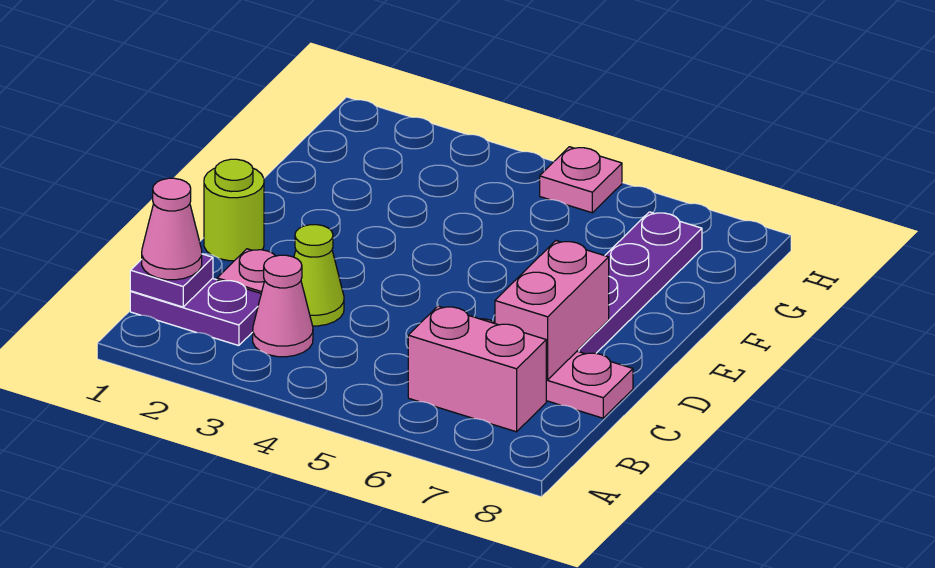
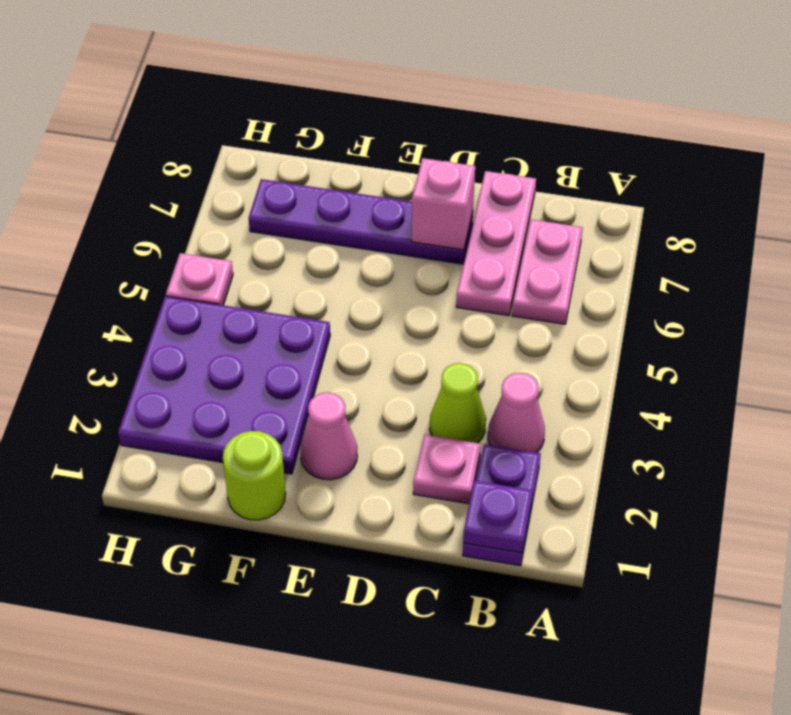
pink 1x1 cone [142,178,202,280] -> pink 1x1 cone moved to [300,392,357,480]
pink 1x2 brick [408,306,546,432] -> pink 1x2 plate [512,220,583,324]
pink 1x2 brick [495,241,609,380] -> pink 1x1 brick [412,158,475,250]
lime 1x1 round brick [204,159,264,261] -> lime 1x1 round brick moved to [223,431,286,520]
none -> purple 3x3 plate [118,296,330,474]

